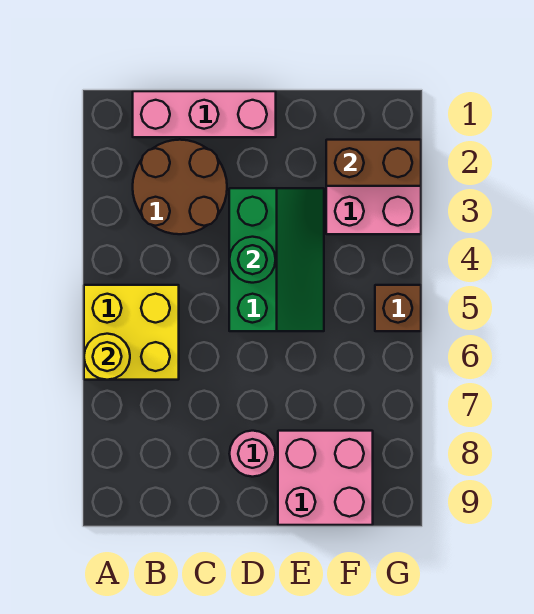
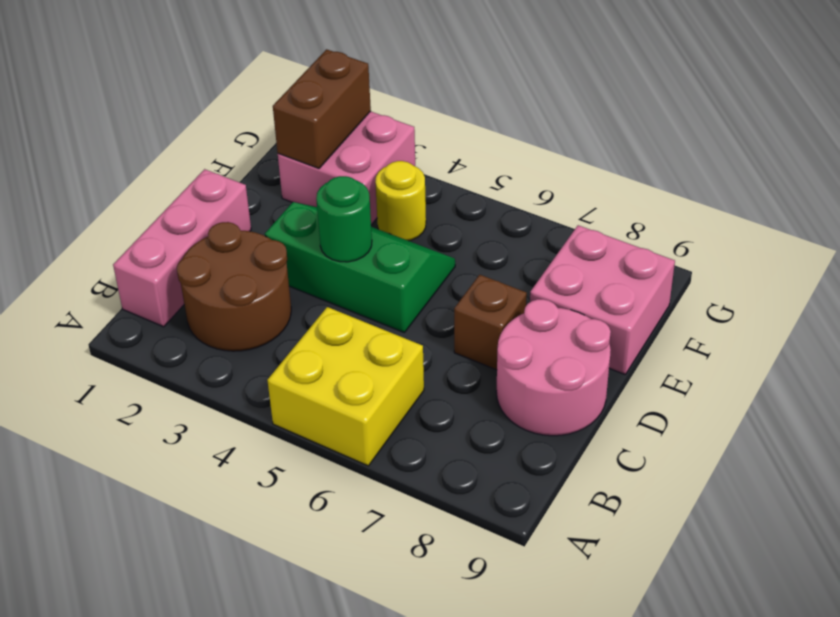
yellow 1x1 round brick [84,334,130,380] -> yellow 1x1 round brick moved to [375,161,426,241]
pink 1x1 round brick [229,431,276,477] -> pink 2x2 round brick [496,299,611,436]
brown 1x1 brick [375,285,421,331] -> brown 1x1 brick moved to [454,275,527,370]

